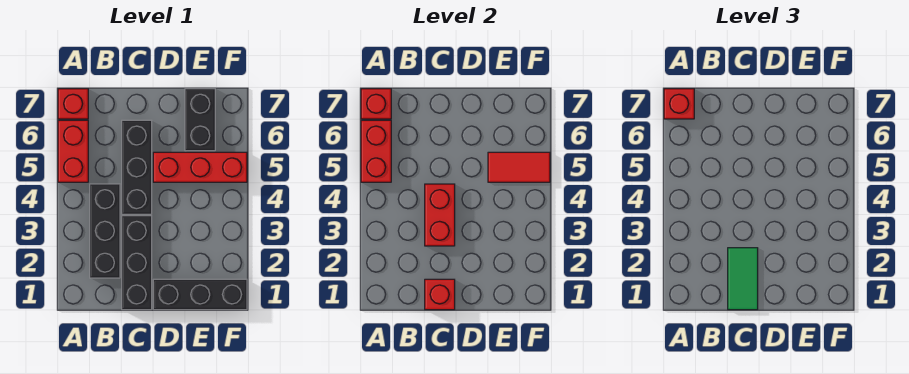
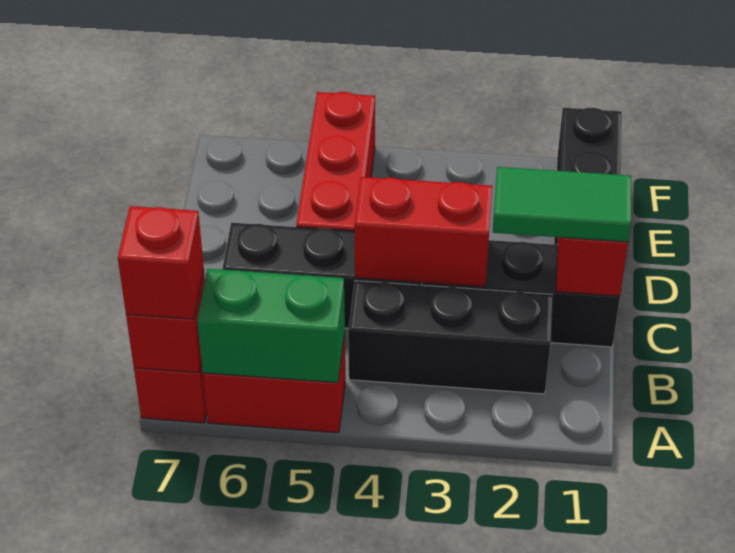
red 1x2 brick [361,120,391,182] -> green 1x2 brick [197,269,345,383]
red 1x2 tile [488,152,550,182] -> none
black 1x2 brick [185,89,215,151] -> none

